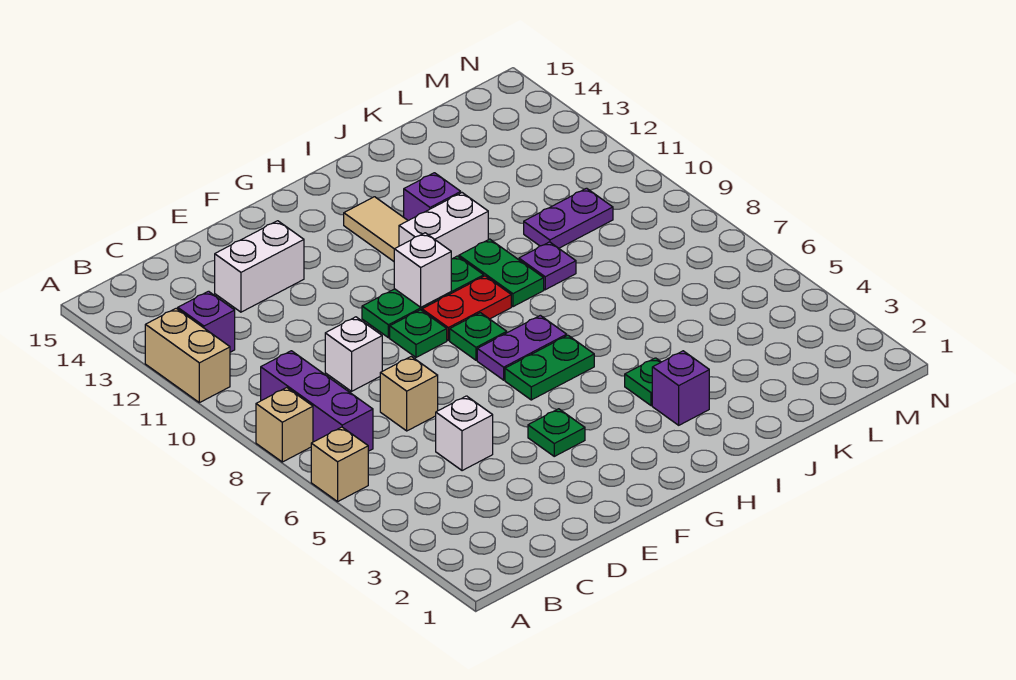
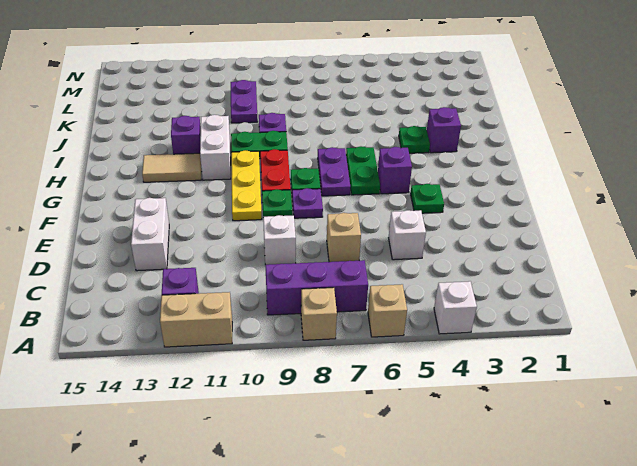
none -> purple 1x1 plate [292,188,323,218]
green 1x3 plate [362,256,484,338] -> yellow 1x3 plate [231,150,262,221]
none -> purple 1x1 brick [378,147,412,194]
white 1x1 brick [394,233,451,307] -> white 1x1 brick moved to [434,281,477,334]

